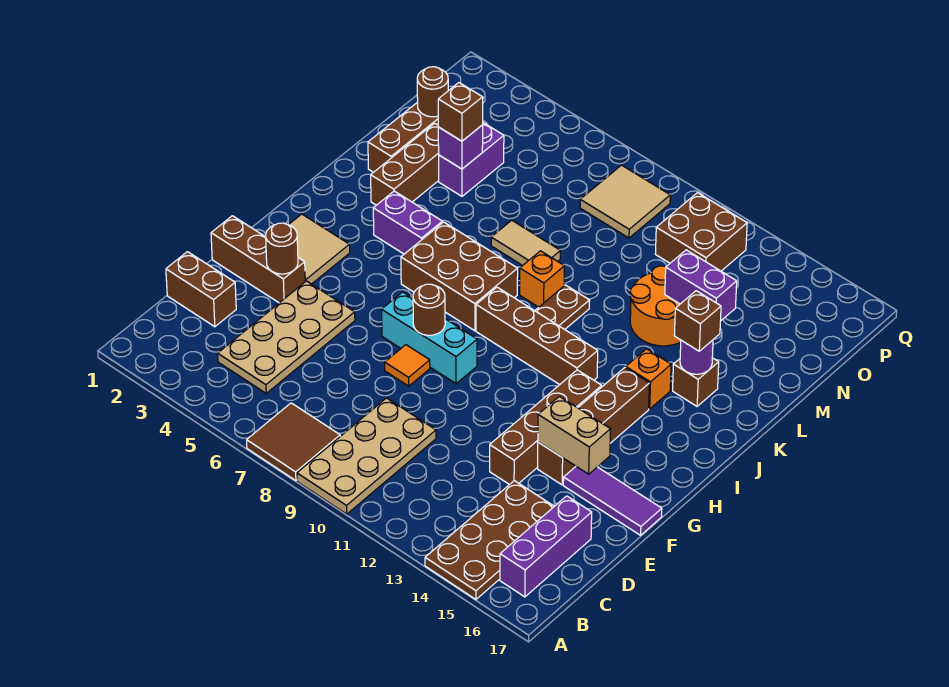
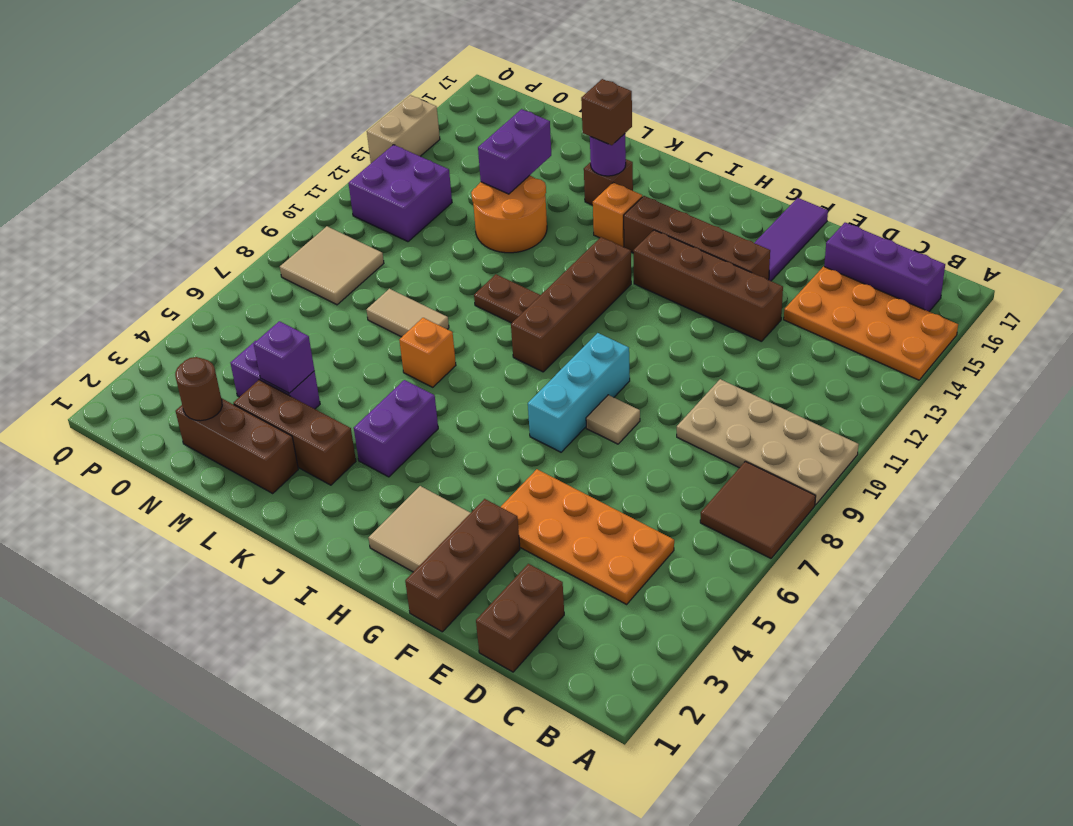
brown 2x4 plate [425,481,554,599] -> orange 2x4 plate [784,267,958,380]
tan 2x4 plate [218,281,355,393] -> orange 2x4 plate [501,469,674,604]
brown 1x1 round brick [266,223,298,274] -> none
orange 1x1 tile [385,345,430,386] -> tan 1x1 tile [586,395,640,444]
tan 1x2 brick [538,396,610,474] -> tan 1x2 brick moved to [367,95,440,163]
brown 1x1 round brick [413,284,445,335] -> none
brown 2x3 brick [401,222,518,331] -> none
orange 1x1 brick [520,251,564,307] -> orange 1x1 brick moved to [399,318,456,387]
tan 1x2 tile [491,220,560,266] -> tan 1x2 tile turned to [366,289,449,337]
brown 1x1 brick [438,83,483,141] -> none
brown 2x2 brick [655,193,747,271] -> purple 2x2 brick [348,145,452,242]

